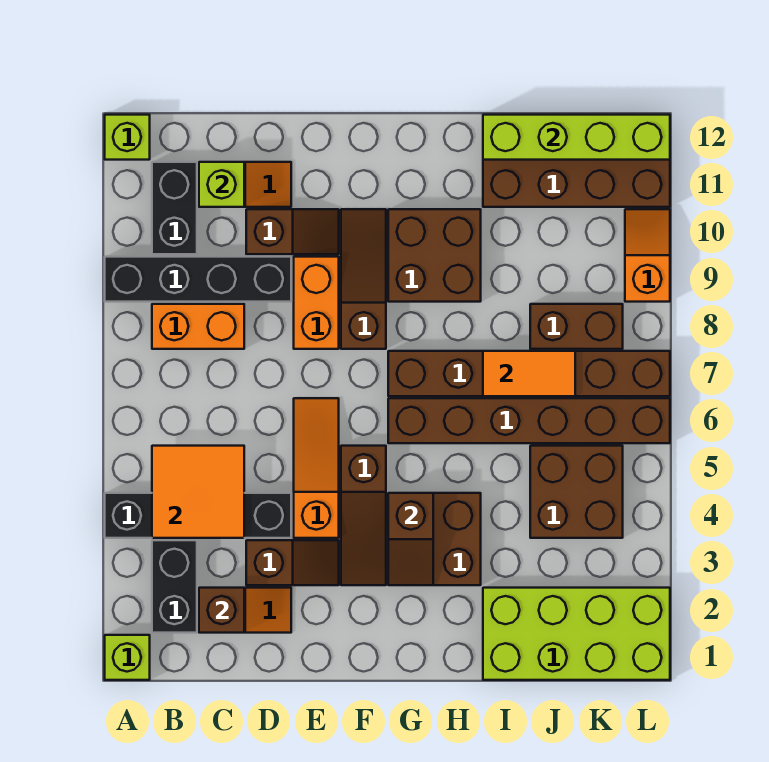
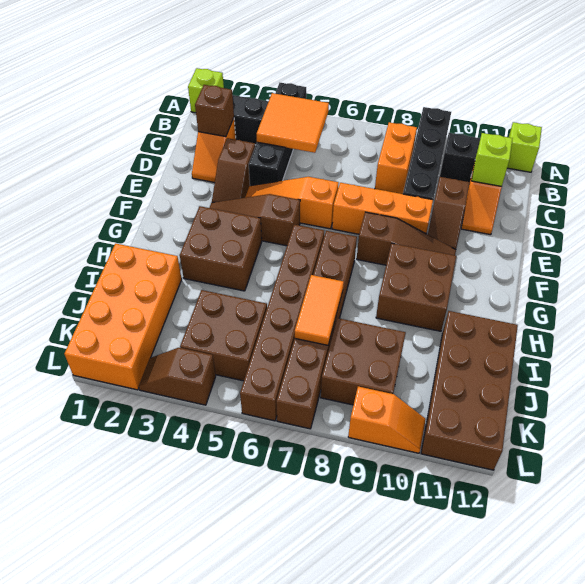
orange 1x3 slope [294,398,339,538] -> orange 1x3 slope turned to [245,177,339,229]
orange 1x2 brick [294,257,339,349] -> orange 1x3 brick [332,183,433,234]
brown 1x2 slope [388,493,433,585] -> brown 1x2 slope moved to [139,348,216,405]
lime 2x4 brick [483,588,670,680] -> orange 2x4 brick [64,244,182,390]
lime 1x4 brick [483,115,670,160] -> none
brown 1x2 brick [530,304,623,349] -> brown 2x2 brick [321,318,406,405]

